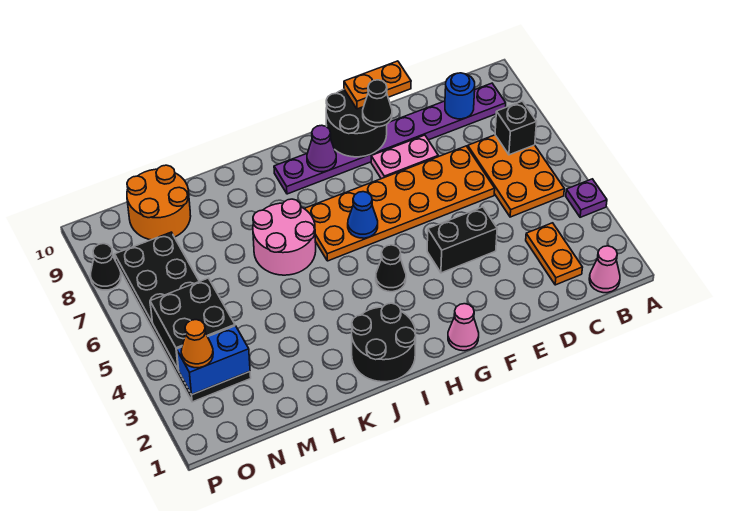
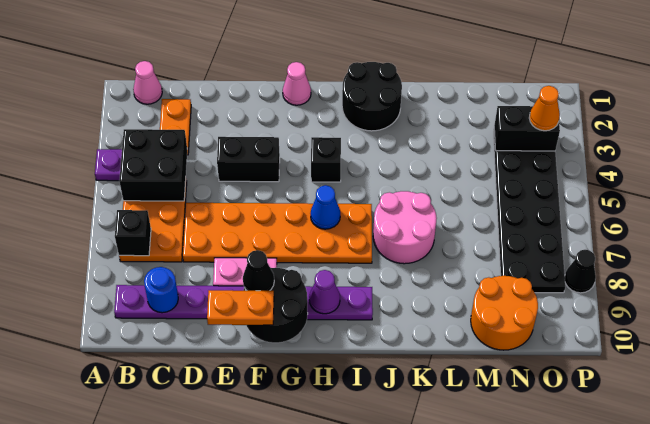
black 1x1 cone [376,245,406,292] -> black 1x1 brick [311,137,341,182]
blue 1x2 brick [177,326,250,395] -> black 1x2 brick [494,106,560,151]
black 2x2 brick [150,278,235,370] -> black 2x2 brick moved to [119,129,187,201]

